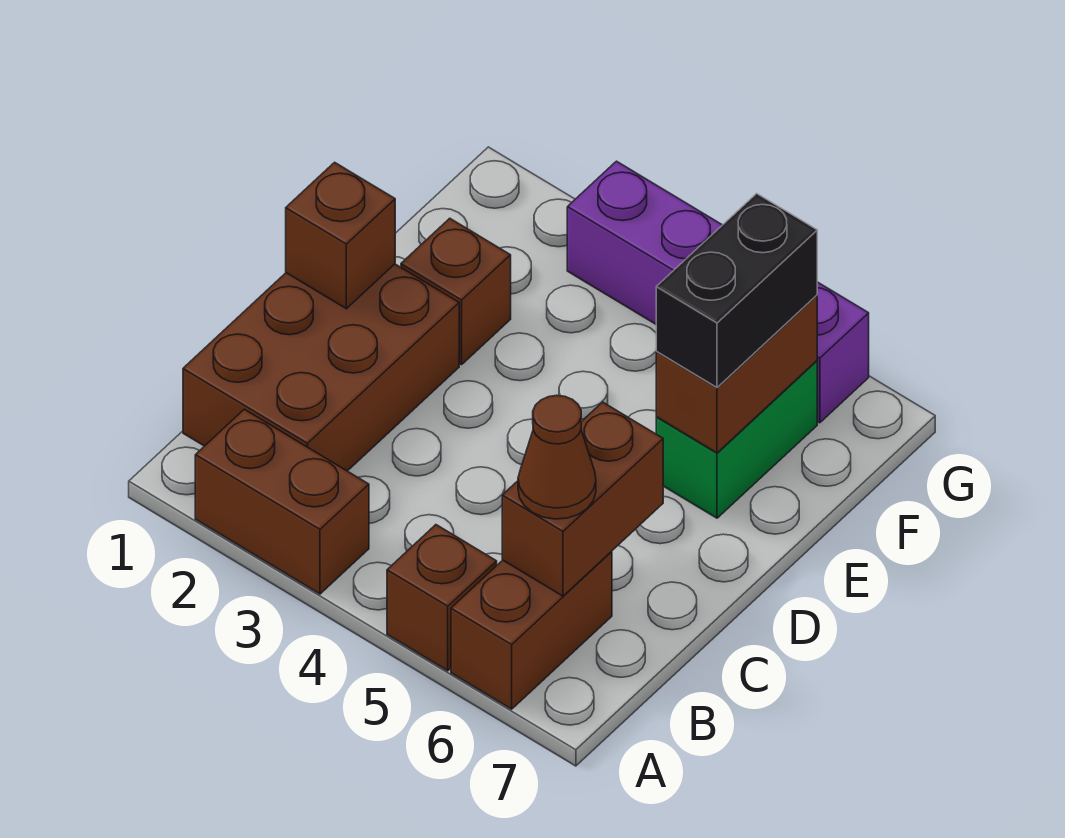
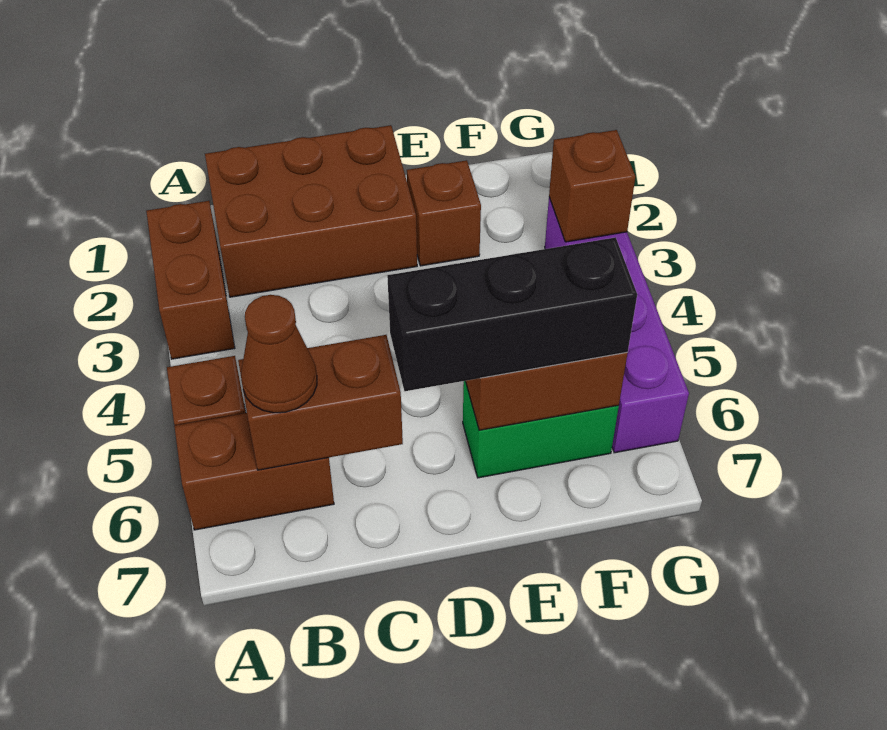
brown 1x1 brick [286,162,395,309] -> brown 1x1 brick moved to [549,130,635,242]
black 1x2 brick [656,194,817,387] -> black 1x3 brick [387,237,637,391]

